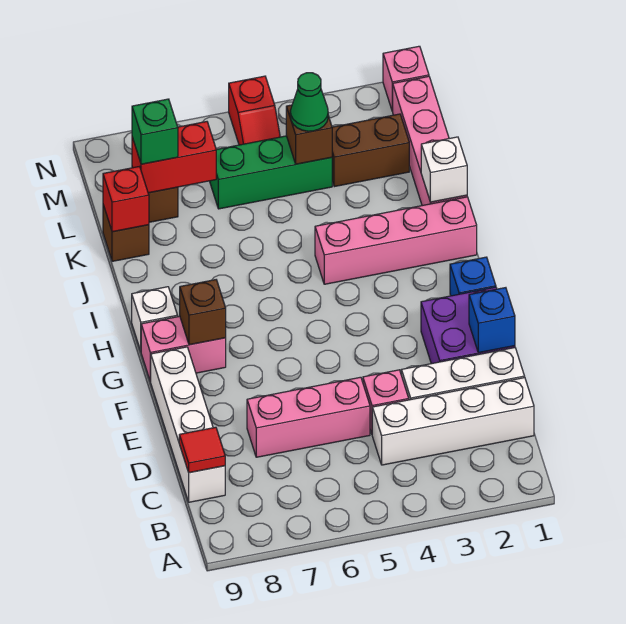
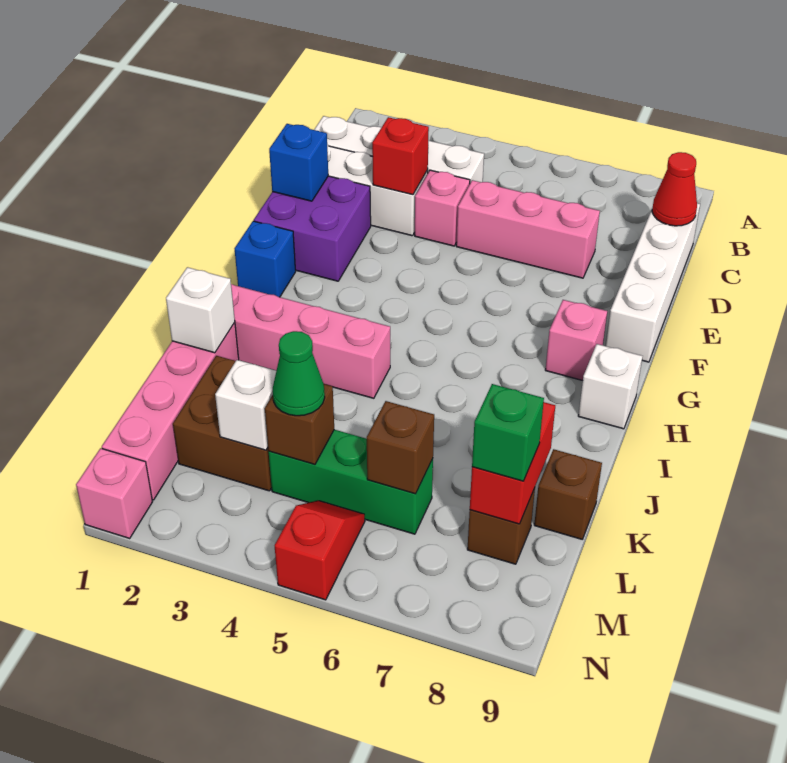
red 1x1 tile [179,427,225,473] -> red 1x1 cone [652,152,697,226]
pink 1x2 brick [141,316,226,382] -> pink 1x1 brick [545,300,607,381]
brown 1x1 brick [180,280,226,345] -> brown 1x1 brick moved to [367,401,434,494]
red 1x1 brick [103,167,149,232] -> red 1x1 brick moved to [372,117,429,195]
brown 1x2 brick [332,114,409,187] -> brown 2x2 brick [173,356,272,491]
none -> white 1x1 brick [215,360,276,450]
red 1x2 brick [132,122,216,193] -> red 1x2 brick turned to [470,402,555,524]

